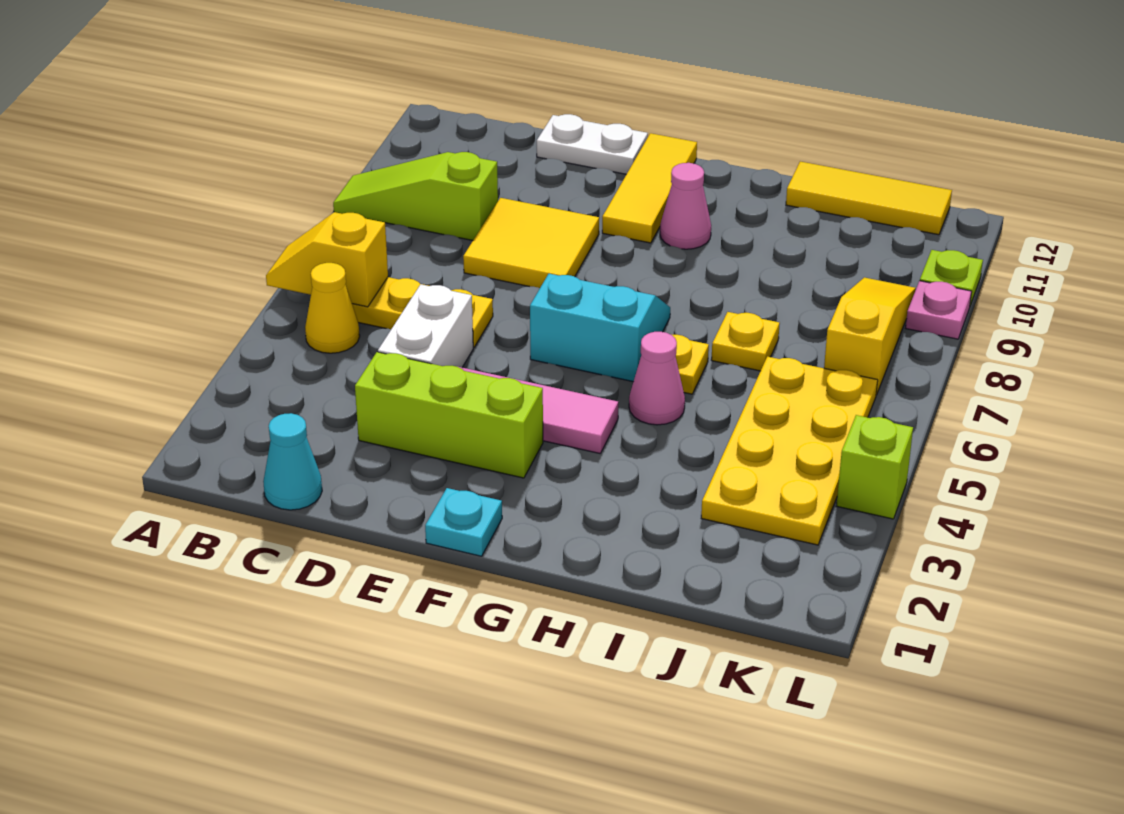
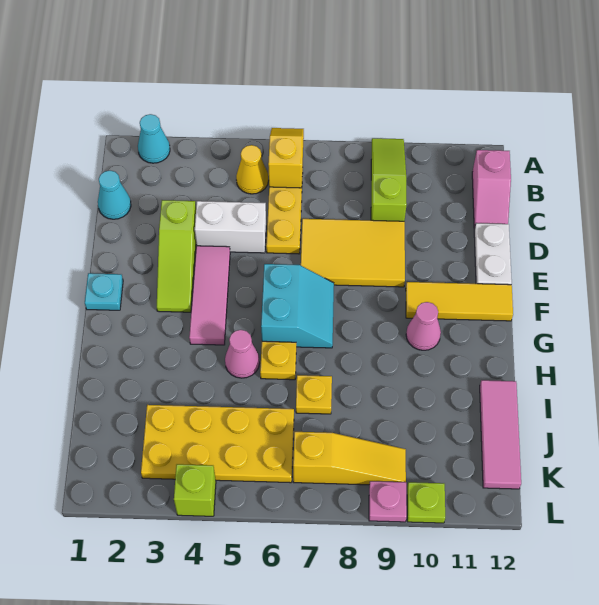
none -> cyan 1x1 cone [138,114,170,163]
none -> pink 1x2 slope [472,150,511,228]
lime 1x3 brick [355,352,543,478] -> lime 1x3 slope [157,200,196,312]
yellow 2x2 tile [463,198,599,288] -> yellow 2x3 tile [301,219,405,287]
yellow 1x3 tile [786,162,952,235] -> pink 1x3 tile [480,380,521,489]

